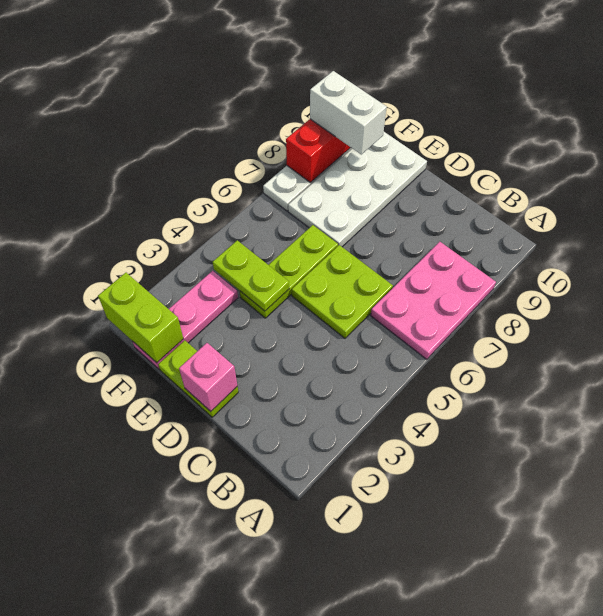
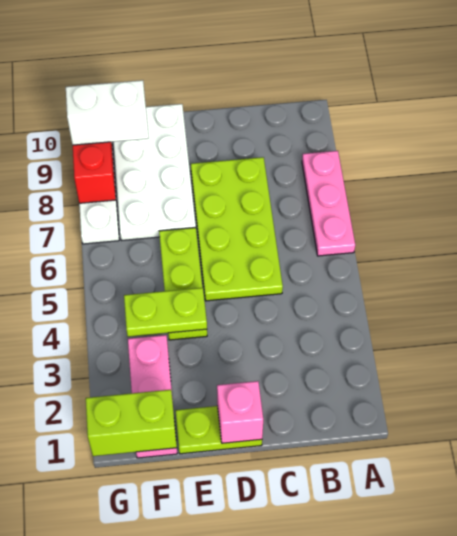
pink 2x3 plate [371,242,496,359] -> pink 1x3 plate [302,151,355,256]
lime 2x2 plate [292,245,393,338] -> lime 2x4 plate [191,157,283,301]

